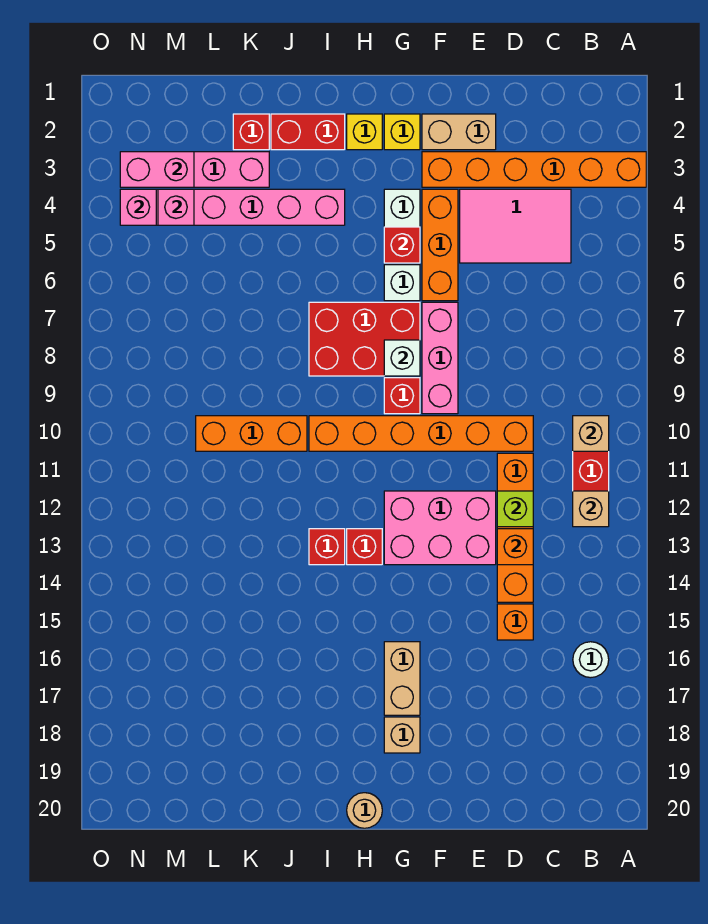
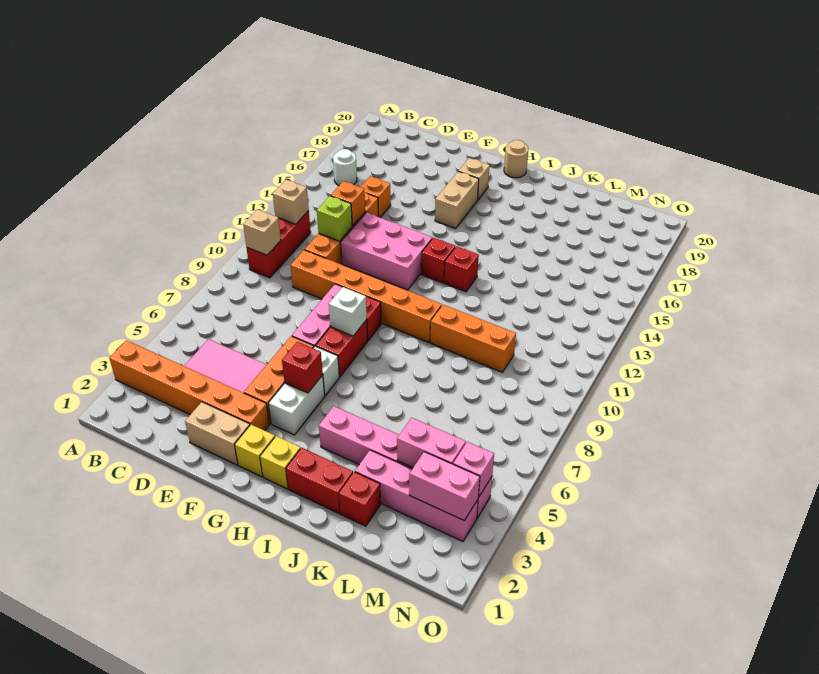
red 2x3 brick [309,302,420,376] -> red 1x2 brick [316,320,368,377]
pink 1x1 brick [158,189,194,225] -> pink 1x2 brick [397,418,466,468]

